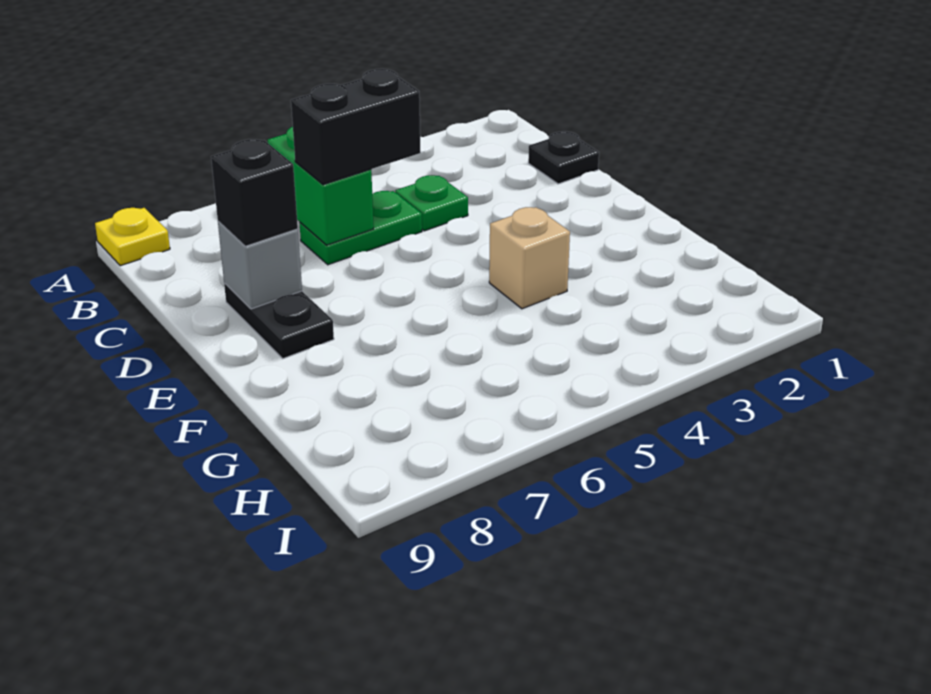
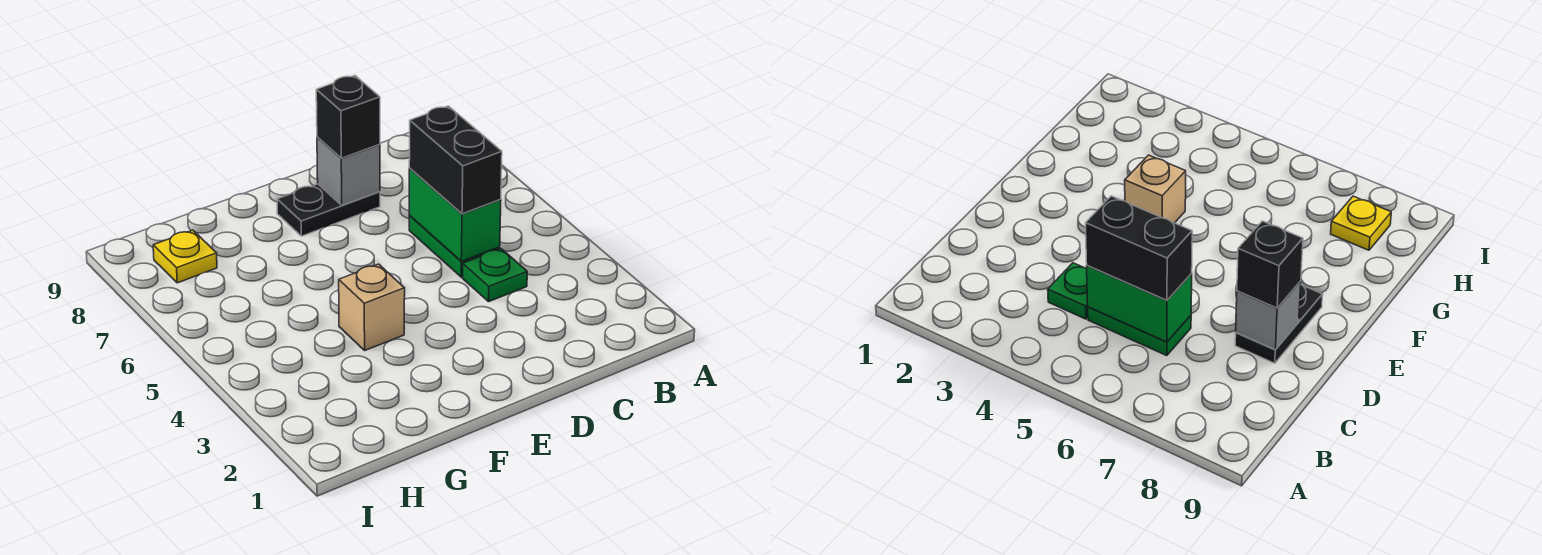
yellow 1x1 plate [95,208,170,266] -> yellow 1x1 plate moved to [153,230,217,283]
green 1x2 brick [268,127,374,245] -> green 1x2 brick turned to [409,169,501,261]
black 1x1 plate [528,131,599,184] -> none

